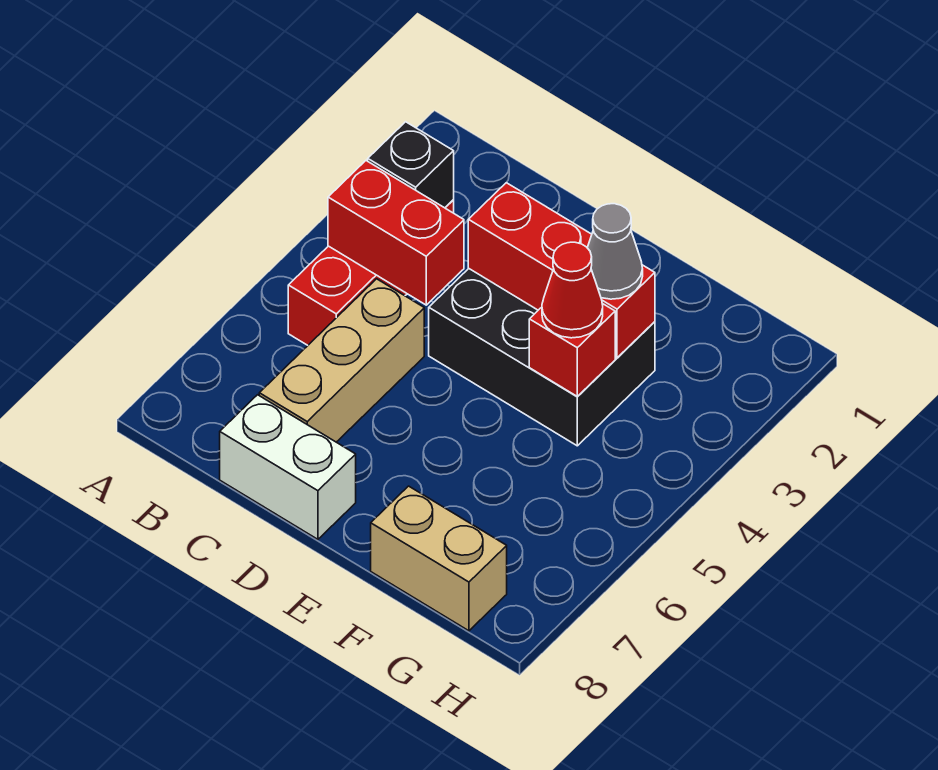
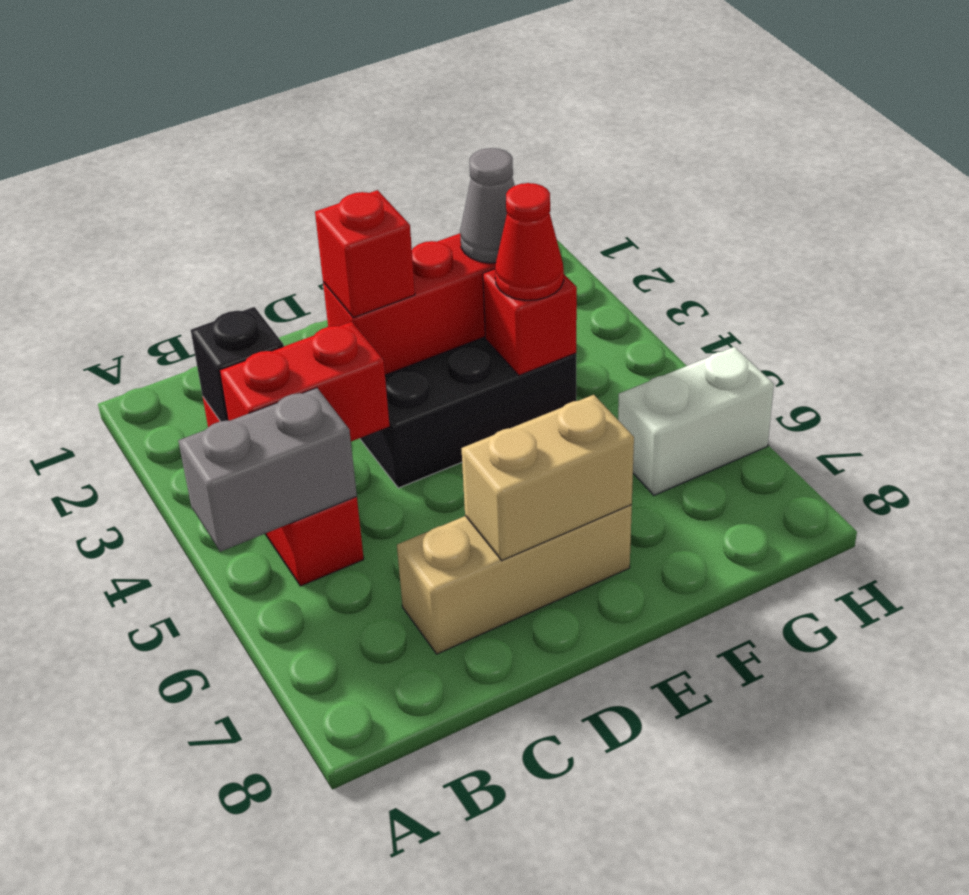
none -> grey 1x2 brick [178,388,357,552]
tan 1x3 brick [259,279,424,442] -> tan 1x3 brick turned to [397,505,632,654]
white 1x2 brick [220,395,356,539] -> white 1x2 brick moved to [618,347,774,495]
none -> red 1x1 brick [315,190,415,318]
tan 1x2 brick [371,486,507,631] -> tan 1x2 brick moved to [461,395,634,560]

